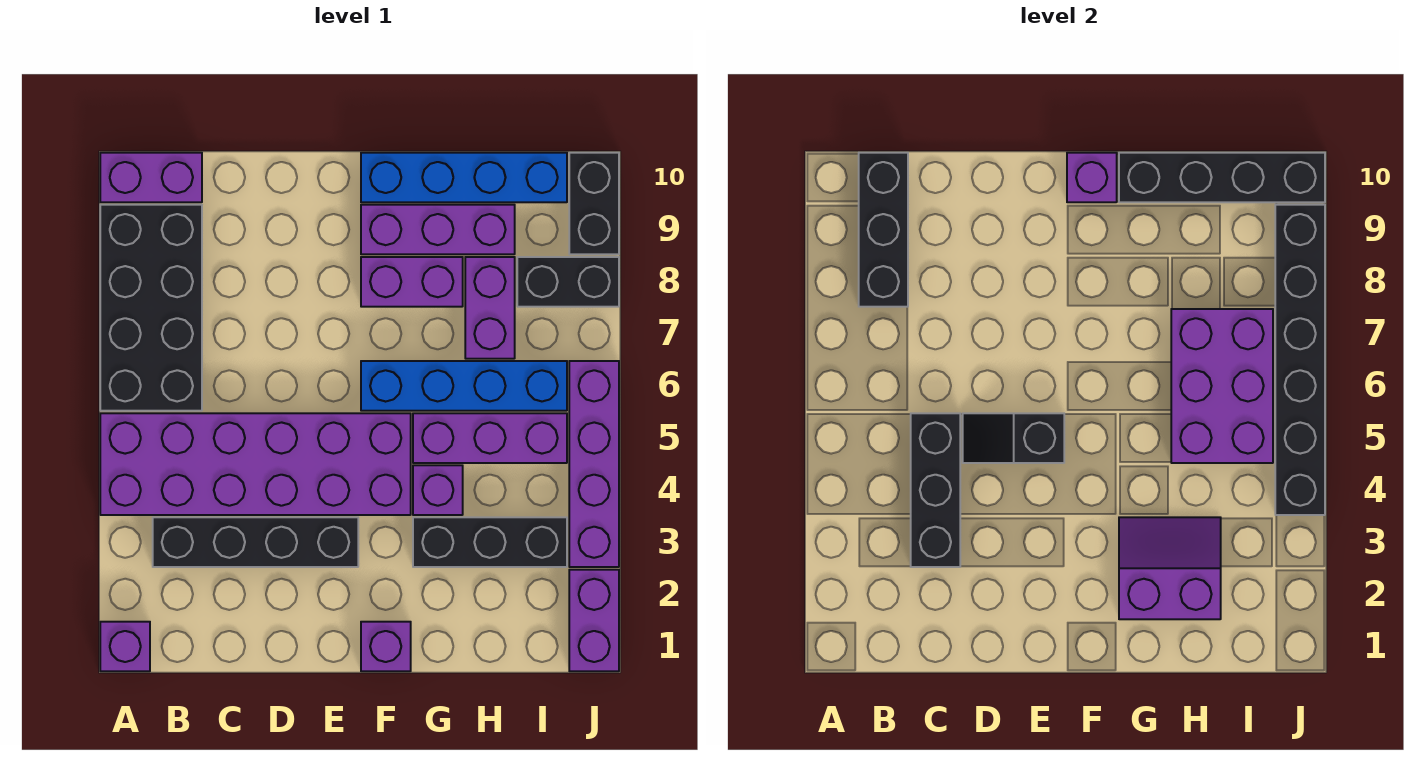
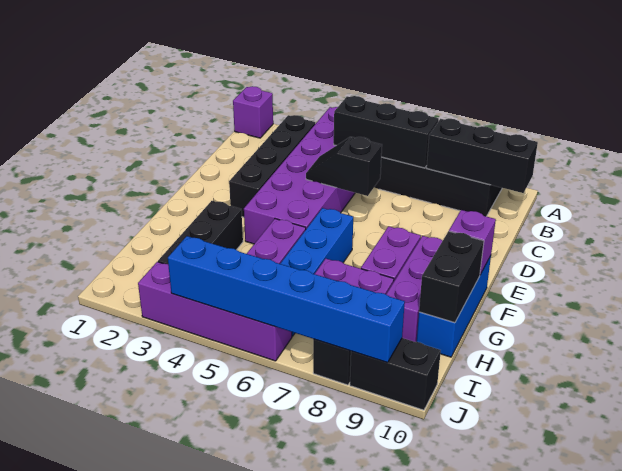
purple 1x2 brick [100,153,202,202] -> none
black 1x3 brick [911,413,960,567] -> black 1x3 brick moved to [334,96,439,168]
black 1x2 slope [963,413,1064,463] -> black 1x2 slope turned to [306,137,382,196]
purple 1x1 brick [361,622,411,671] -> none
blue 1x4 brick [361,153,567,202] -> blue 1x3 brick [417,256,491,357]
purple 2x2 slope [1119,517,1221,619] -> none
purple 1x1 brick [413,465,463,515] -> none
black 1x4 brick [1119,153,1325,202] -> black 1x2 brick [419,231,484,323]
purple 2x3 brick [1171,309,1273,463] -> none
purple 1x2 brick [569,570,619,671] -> none
black 1x6 brick [1275,205,1325,515] -> blue 1x6 brick [168,236,405,362]

